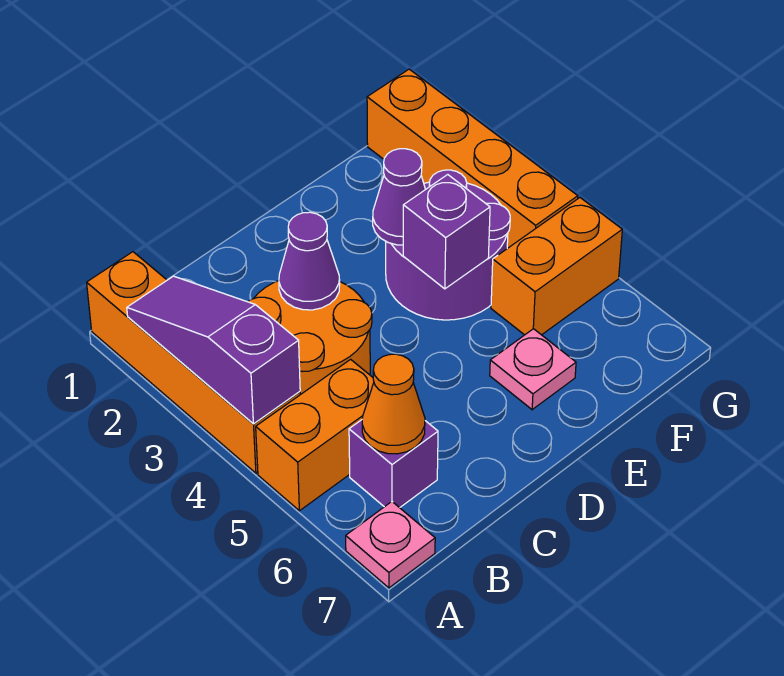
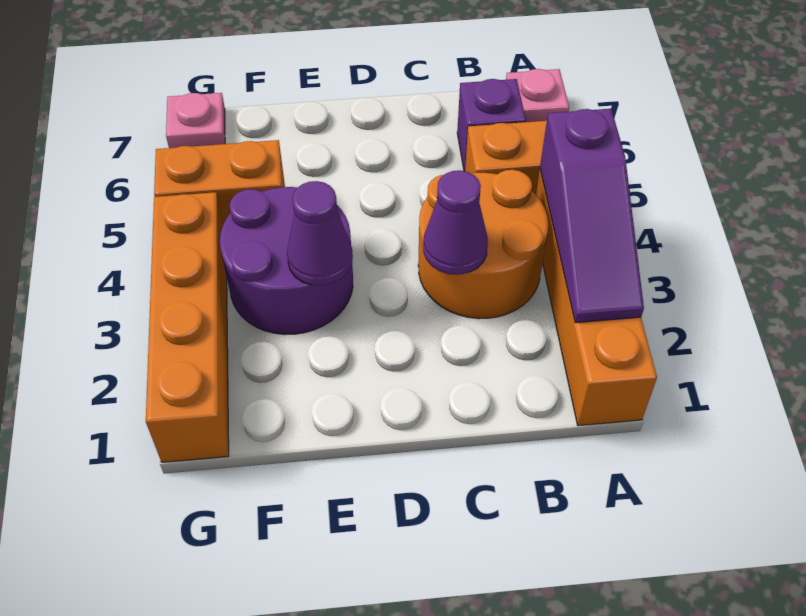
orange 1x1 cone [362,354,425,454] -> none
purple 1x1 brick [403,175,490,289] -> none
pink 1x1 plate [490,329,576,410] -> pink 1x1 plate moved to [166,93,225,148]

